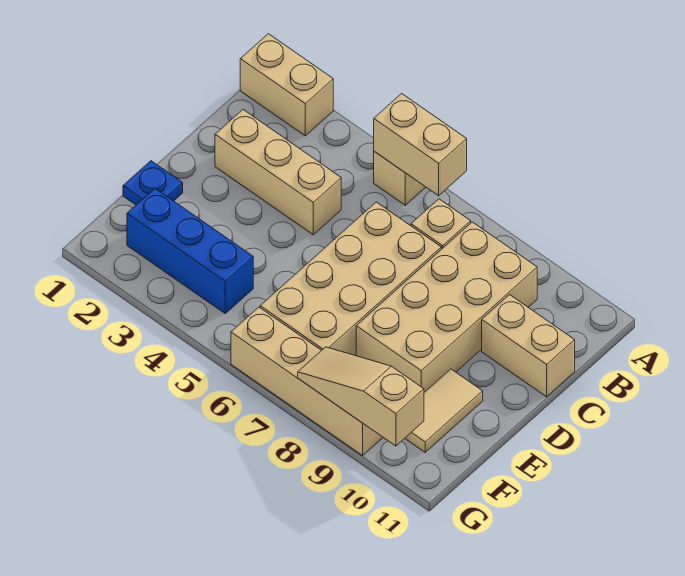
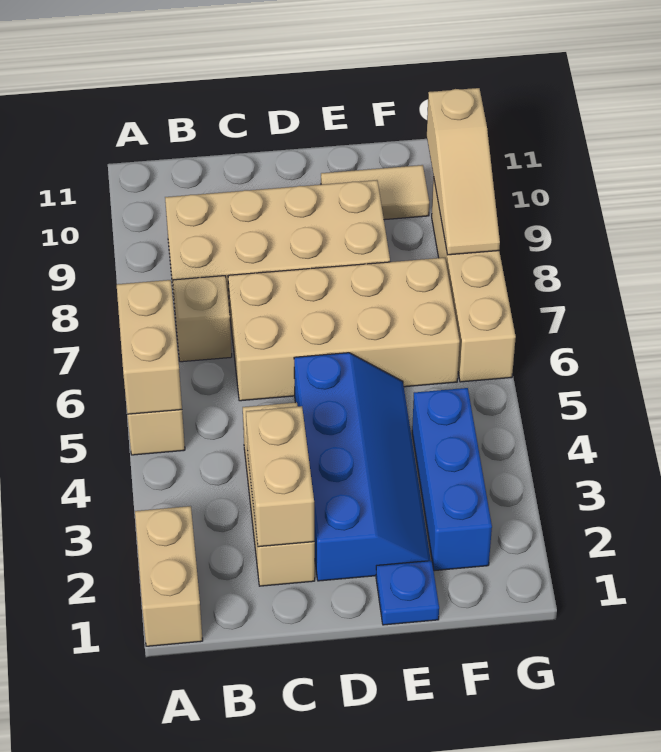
tan 1x2 brick [482,295,575,397] -> tan 1x2 brick moved to [246,406,315,547]
none -> blue 2x4 slope [294,353,431,581]

